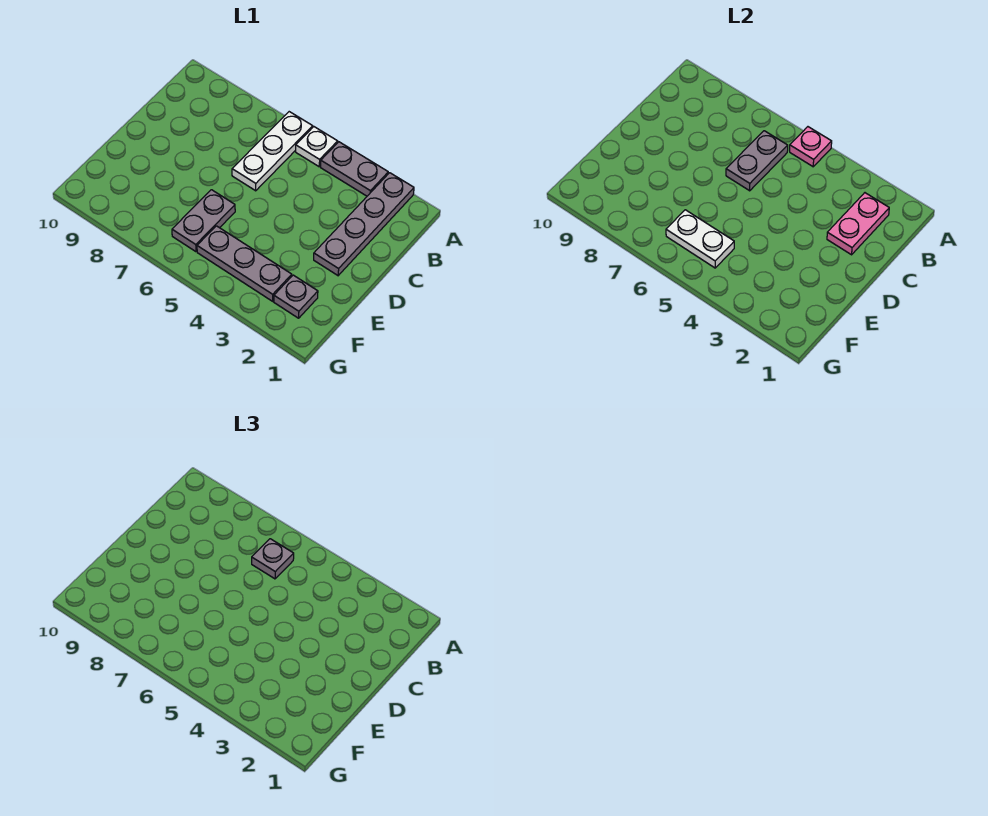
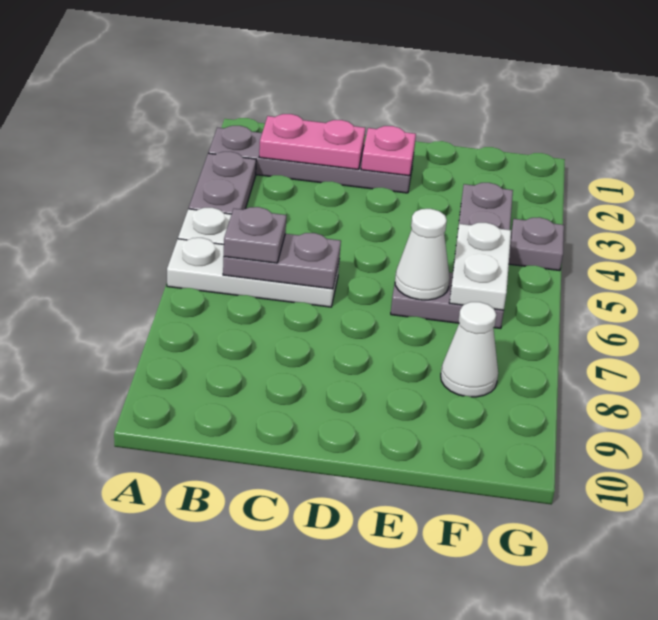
pink 1x1 plate [790,127,832,167] -> pink 1x1 plate moved to [361,126,416,176]
none -> white 1x1 cone [395,209,450,300]
grey 1x1 plate [274,275,318,318] -> grey 1x1 plate moved to [509,217,564,271]
none -> white 1x1 cone [441,302,498,397]

